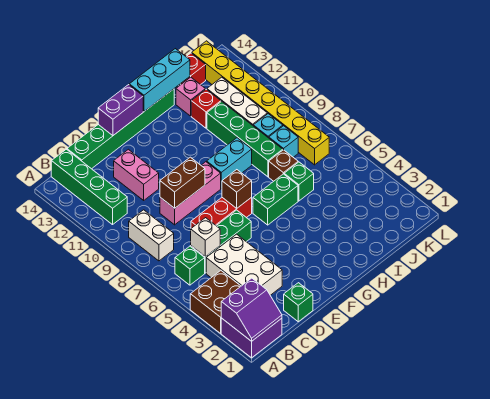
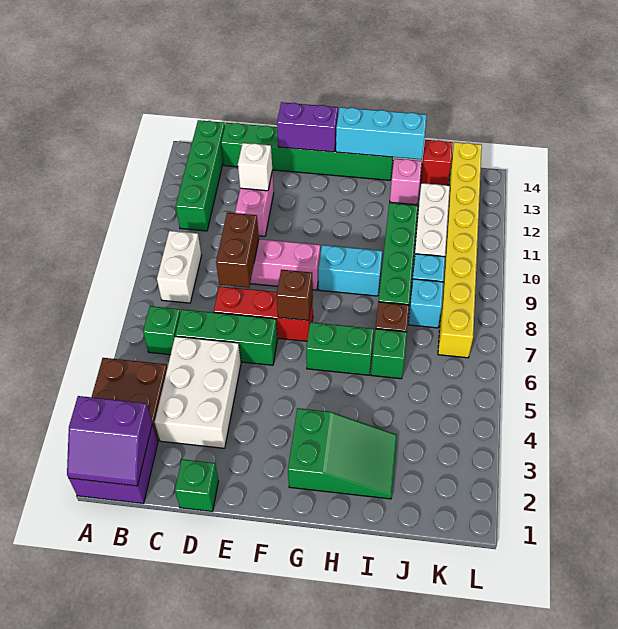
white 1x1 brick [191,218,220,257] -> white 1x1 brick moved to [238,143,272,191]
brown 1x2 brick [160,157,205,208] -> brown 1x2 brick turned to [216,213,259,288]
none -> green 2x3 slope [288,408,397,499]
red 1x1 brick [191,89,221,128] -> none

